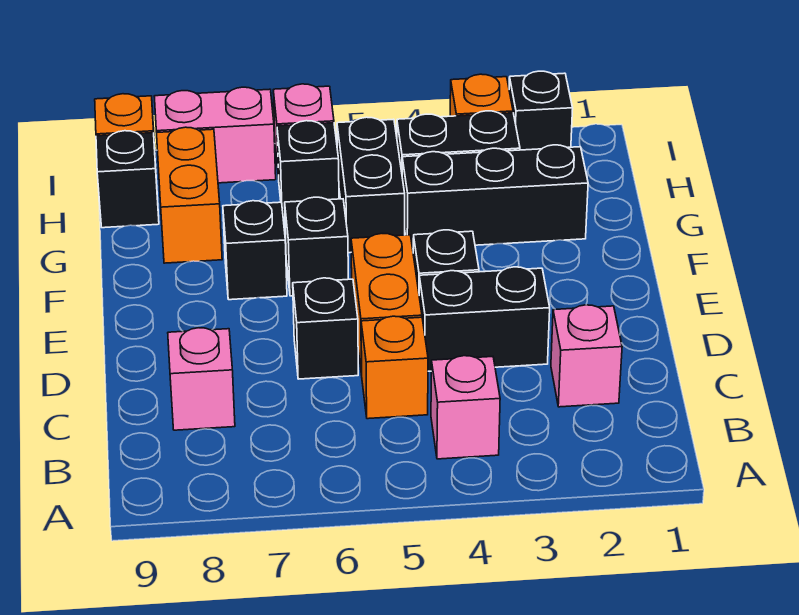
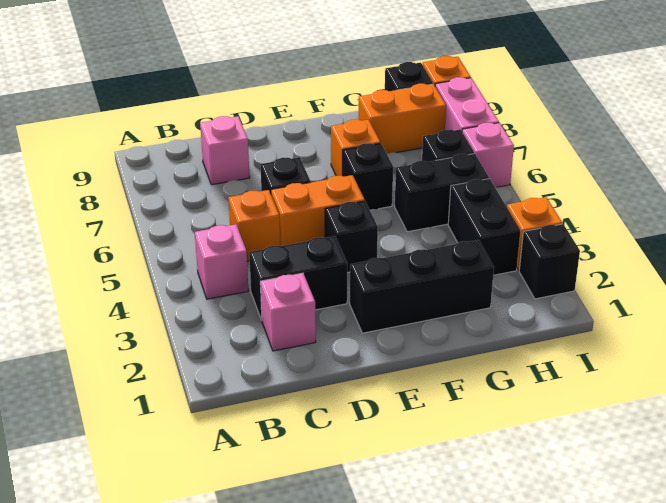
black 1x2 brick [419,267,550,371] -> black 1x2 brick turned to [249,236,347,320]
black 1x1 brick [223,201,287,300] -> orange 1x1 brick [331,120,380,176]
black 1x3 brick [402,145,588,249] -> black 1x3 brick turned to [350,240,494,333]

